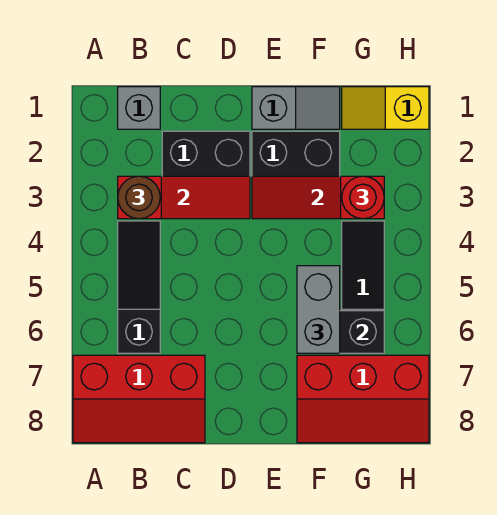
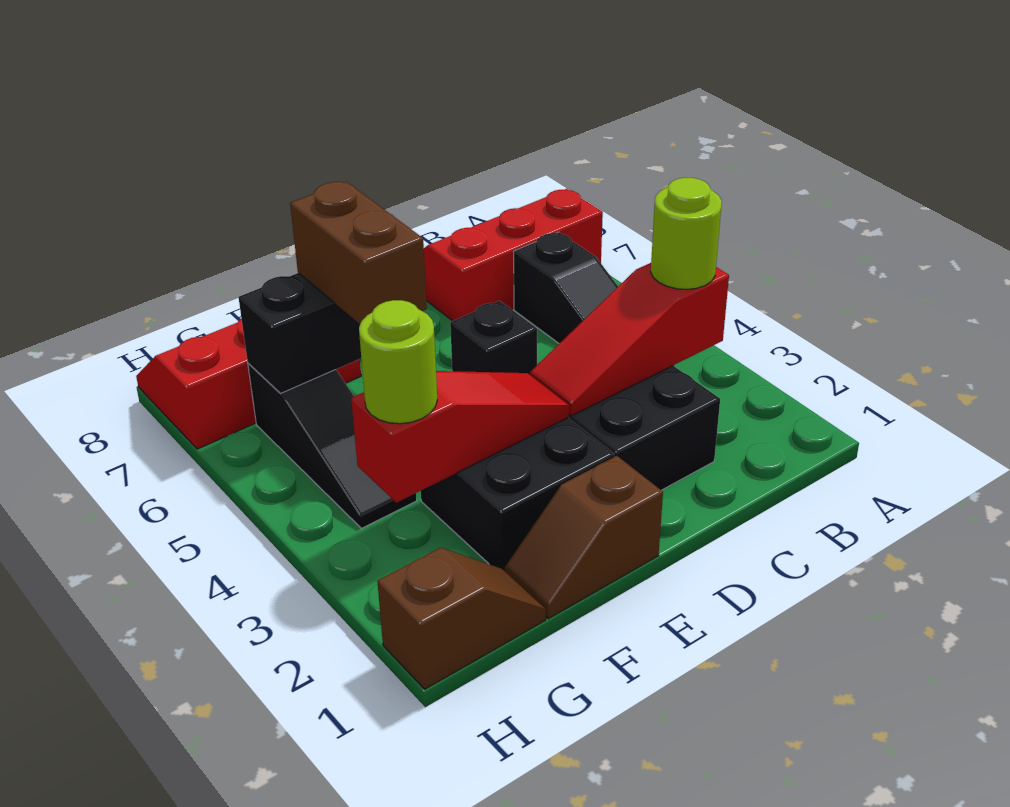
grey 1x1 brick [118,87,160,129] -> none
brown 1x1 round brick [118,176,160,219] -> lime 1x1 round brick [651,178,722,289]
none -> black 1x1 brick [450,301,537,375]
grey 1x2 slope [252,87,340,129] -> brown 1x2 slope [505,456,663,619]
grey 1x2 brick [297,266,340,353] -> brown 1x2 brick [290,182,427,324]
yellow 1x2 slope [342,87,429,129] -> brown 1x2 slope [377,548,546,689]
red 1x1 round brick [342,176,384,219] -> lime 1x1 round brick [359,300,437,424]

